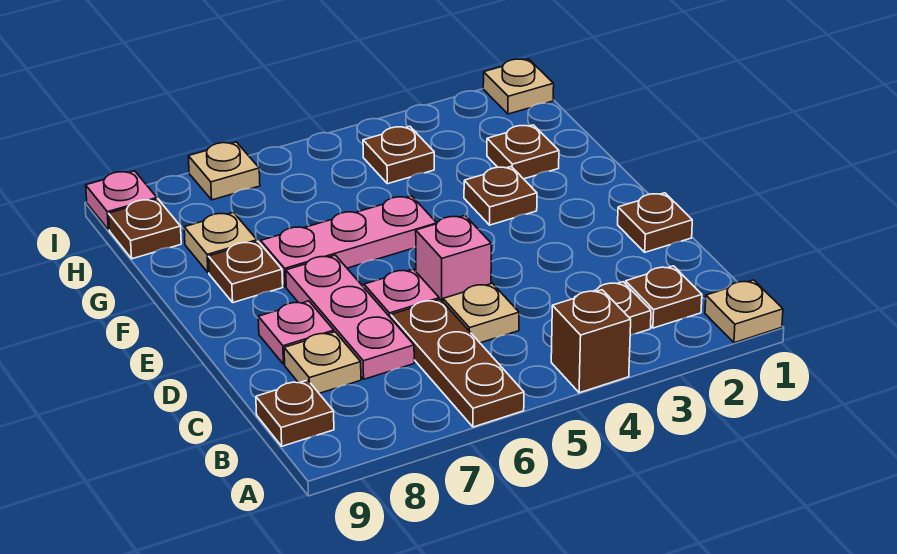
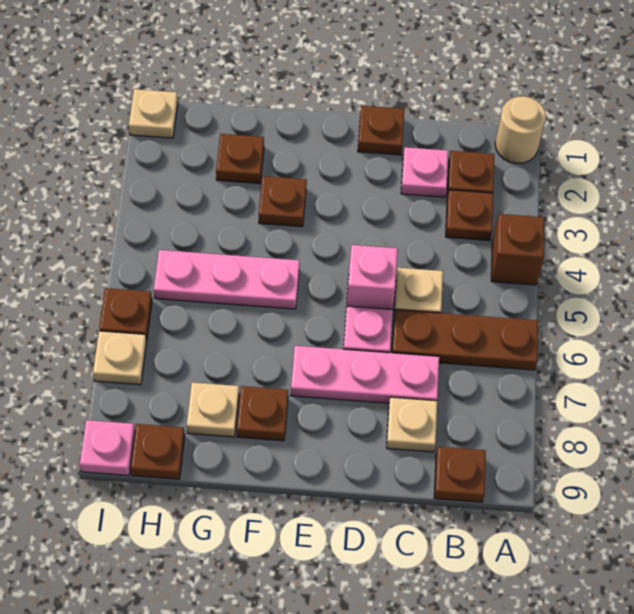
tan 1x1 plate [705,280,783,343] -> tan 1x1 round brick [495,96,546,163]
pink 1x1 plate [258,301,334,364] -> pink 1x1 plate moved to [401,147,448,197]
pink 1x3 plate [261,196,437,287] -> pink 1x3 plate turned to [154,250,300,309]
brown 1x1 plate [363,126,434,184] -> brown 1x1 plate moved to [99,288,152,341]

